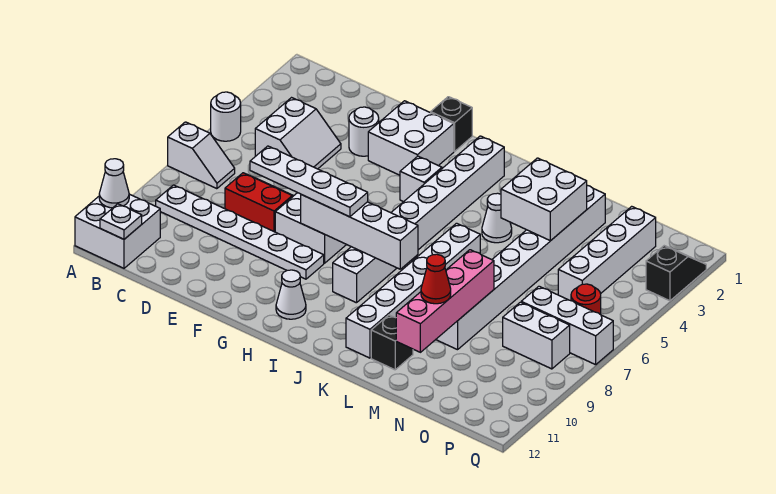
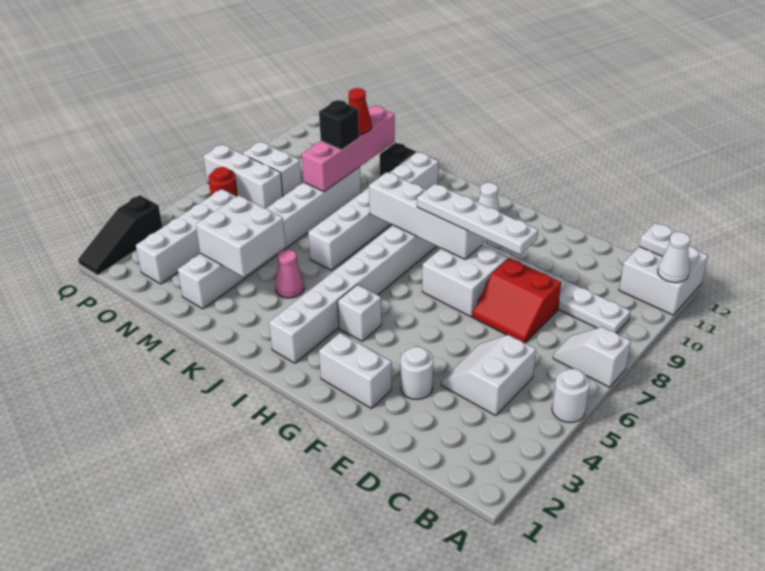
white 2x2 brick [368,101,454,175] -> white 1x2 brick [319,333,392,408]
black 1x1 brick [431,97,472,151] -> black 1x1 brick moved to [319,100,359,150]
white 1x1 cone [482,193,512,243] -> pink 1x1 cone [275,250,304,298]
black 1x2 slope [646,246,706,301] -> black 1x3 slope [78,195,163,275]

